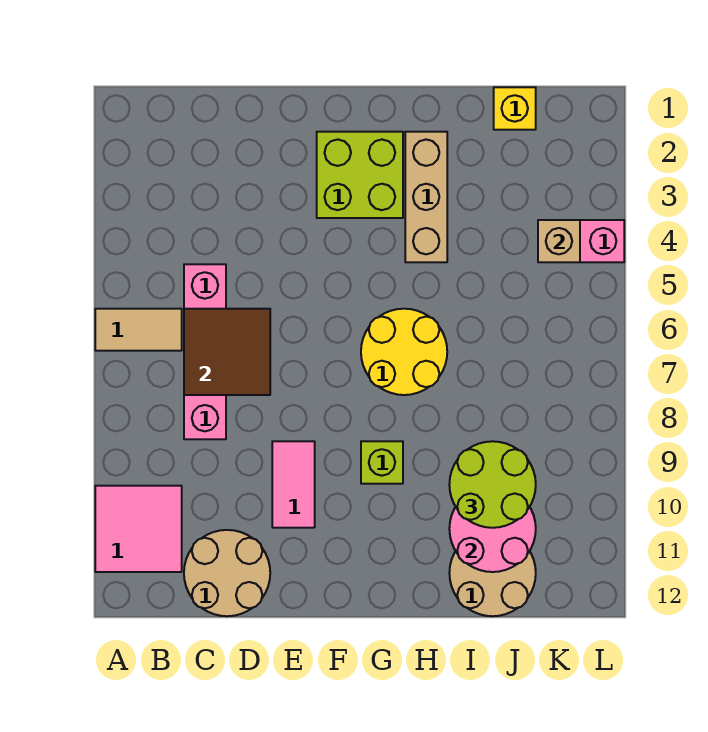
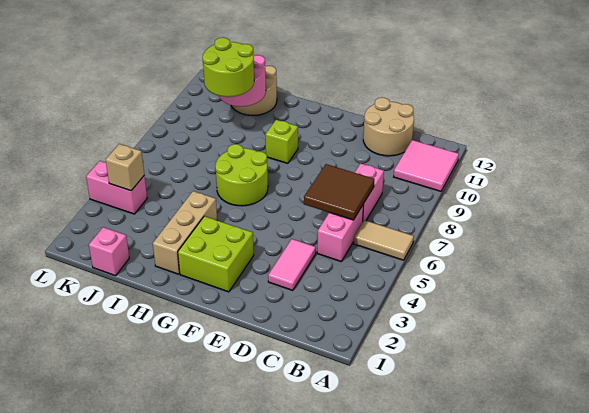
pink 1x2 tile [272,441,315,528] -> pink 1x2 tile moved to [268,239,316,290]
yellow 2x2 round brick [361,309,447,395] -> lime 2x2 round brick [215,144,268,206]
yellow 1x1 brick [494,87,536,130] -> pink 1x1 brick [89,227,129,276]

